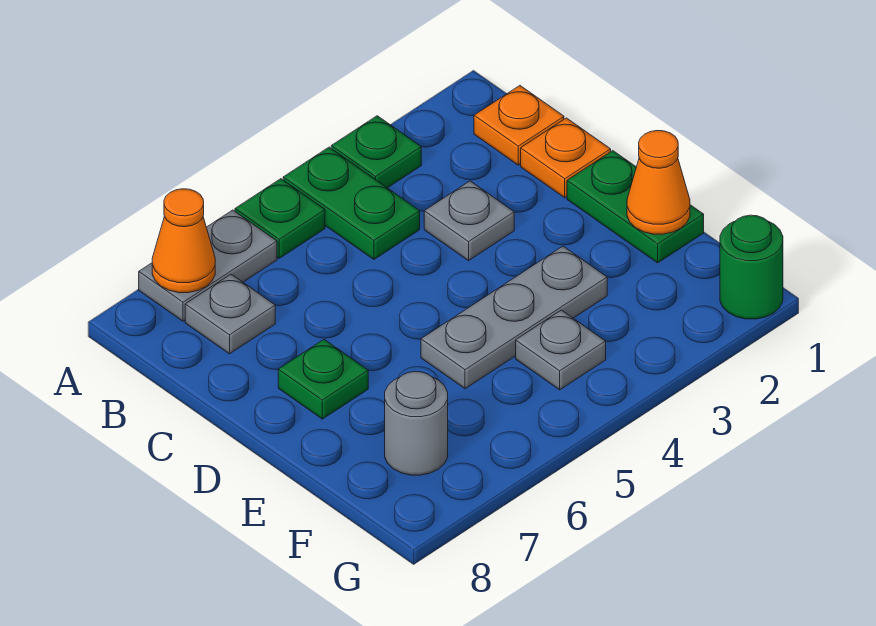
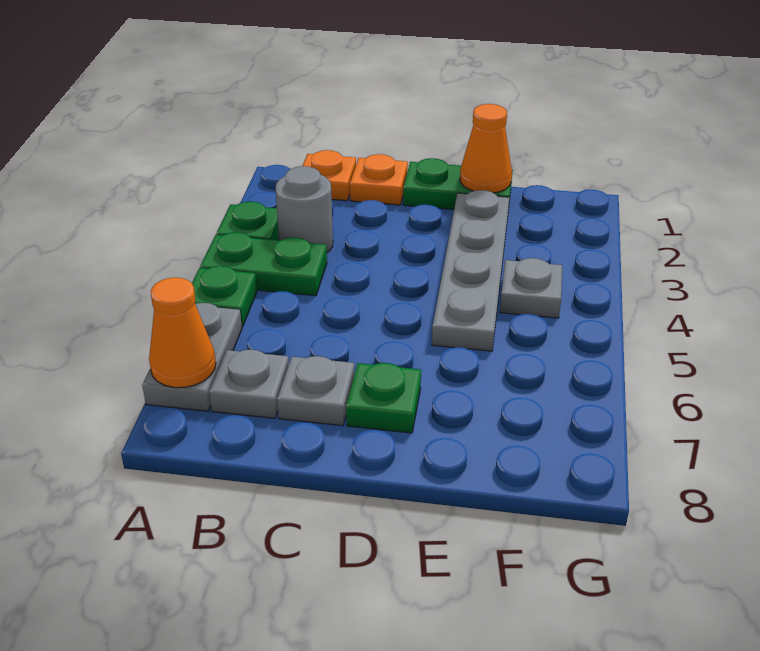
grey 1x1 plate [424,181,514,261] -> grey 1x1 plate moved to [277,356,354,426]
grey 1x3 plate [421,246,607,389] -> grey 1x4 plate [432,190,509,351]
grey 1x1 round brick [385,371,448,475] -> grey 1x1 round brick moved to [275,166,333,252]
green 1x1 round brick [720,215,783,319] -> none

